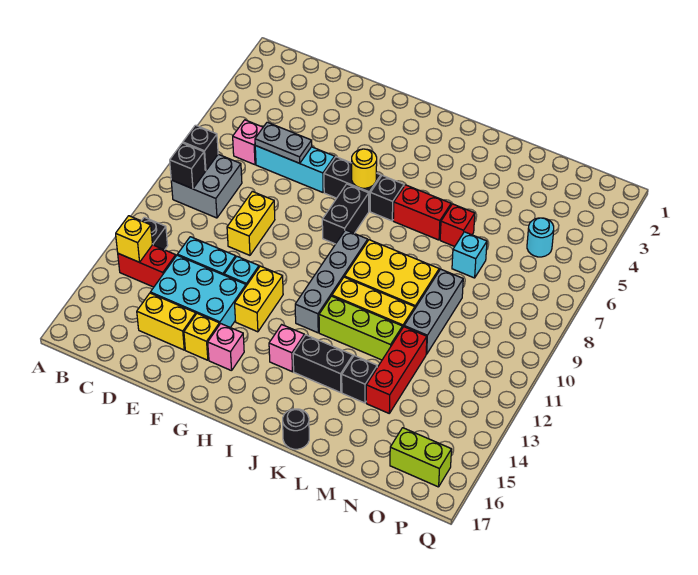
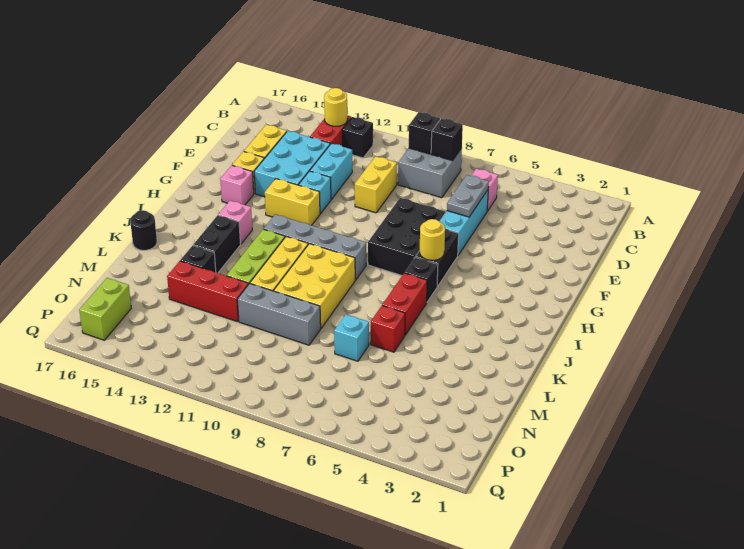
yellow 1x1 brick [116,216,152,262] -> yellow 1x1 round brick [324,88,347,126]
yellow 1x2 brick [227,191,275,255] -> yellow 1x2 brick turned to [355,156,397,213]
black 1x2 brick [322,184,369,244] -> black 2x3 brick [368,198,445,275]
cyan 1x1 round brick [527,218,554,257] -> none

